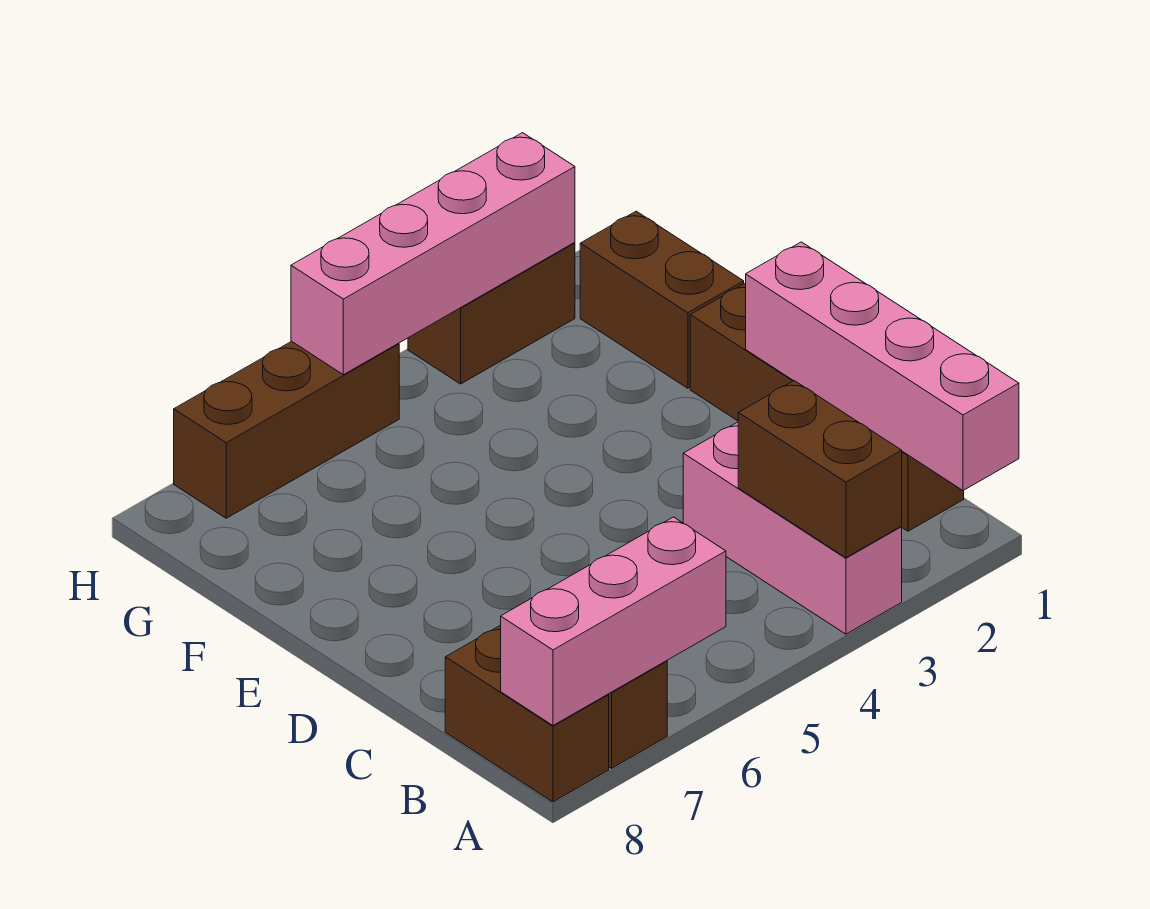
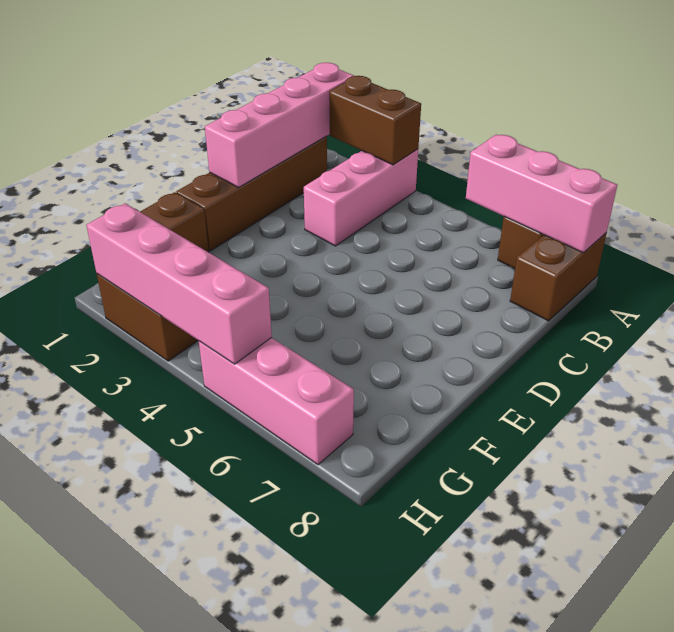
brown 1x2 brick [738,381,902,558] -> brown 1x2 brick turned to [329,76,421,165]
brown 1x3 brick [174,341,399,518] -> pink 1x3 brick [199,338,354,465]

